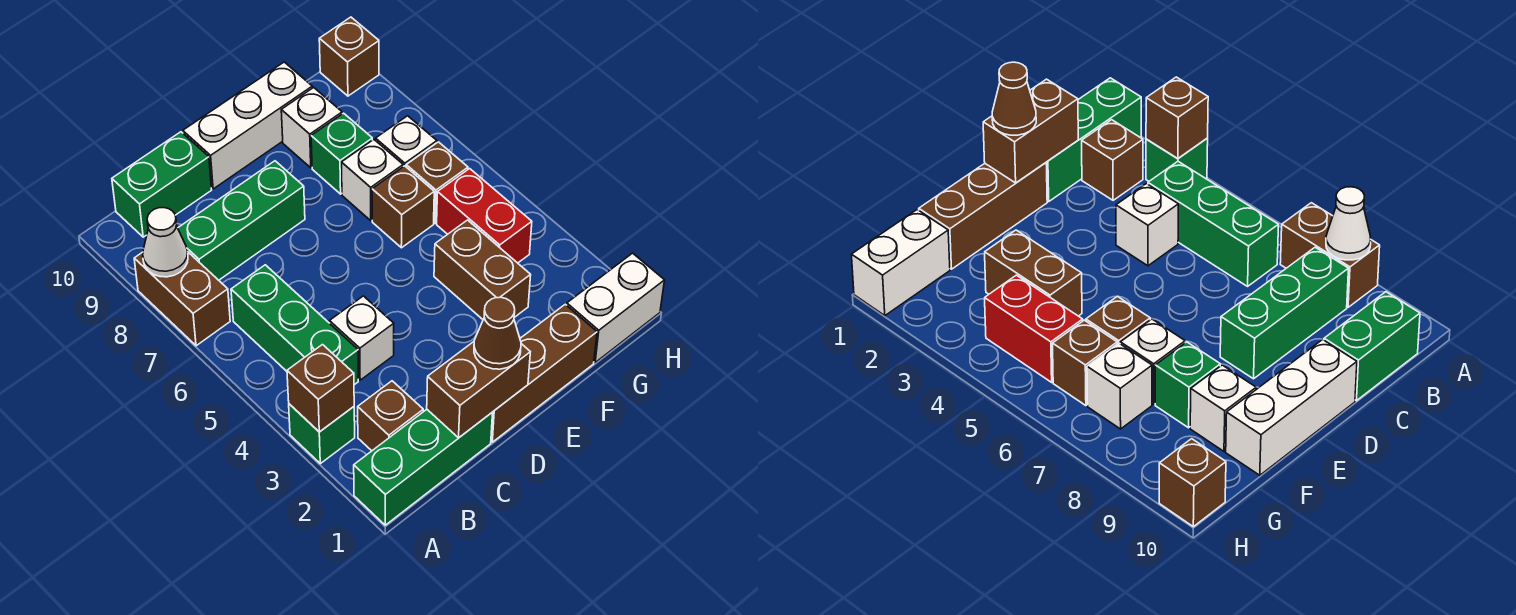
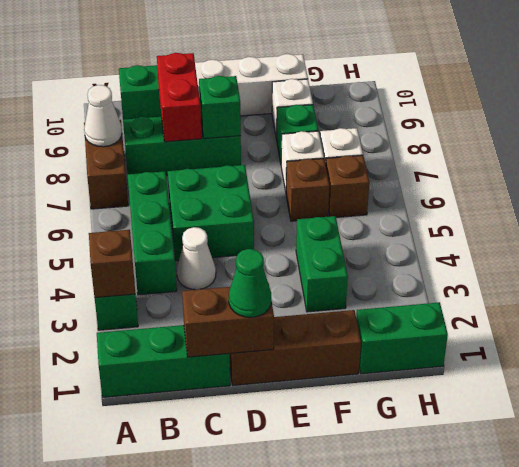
brown 1x1 brick [358,381,423,451] -> none
white 1x1 brick [330,296,394,380] -> white 1x1 cone [177,227,216,290]
none -> green 2x2 brick [168,165,254,261]
brown 1x1 cone [474,297,521,369] -> green 1x1 cone [229,249,271,317]
none -> green 1x1 brick [199,76,241,139]
brown 1x2 brick [434,220,531,319] -> green 1x2 brick [296,216,348,312]
white 1x2 brick [567,253,665,362] -> green 1x2 brick [356,302,448,374]
red 1x2 brick [437,169,532,263] -> red 1x2 brick moved to [157,53,202,142]
brown 1x1 brick [319,17,379,96] -> none

